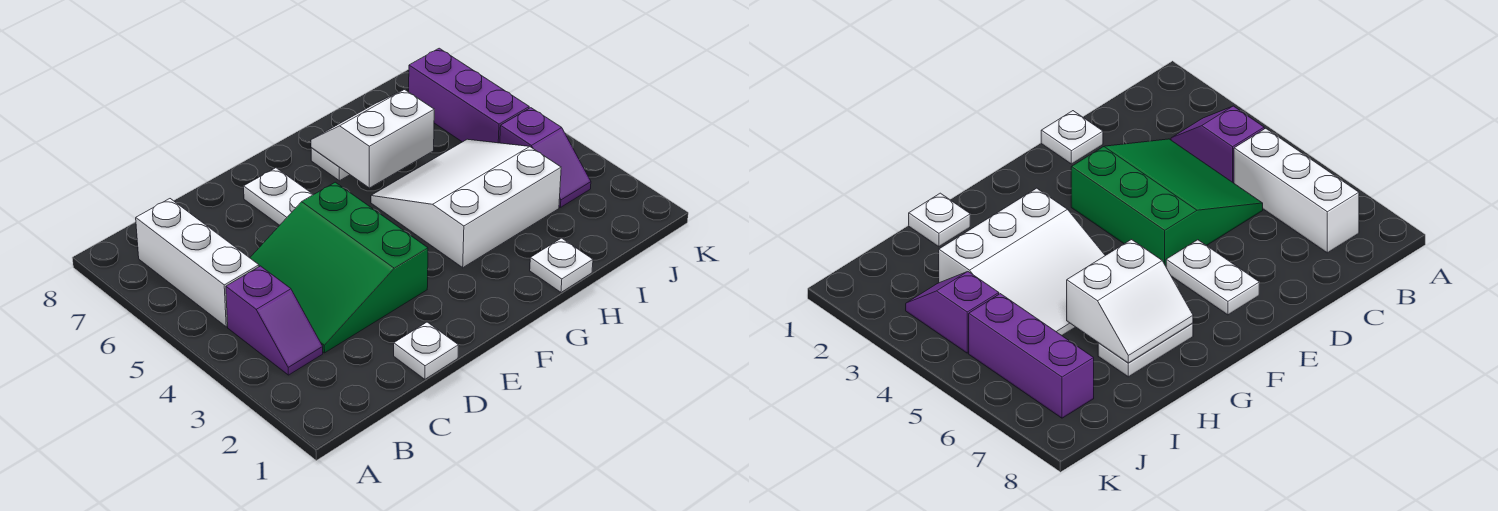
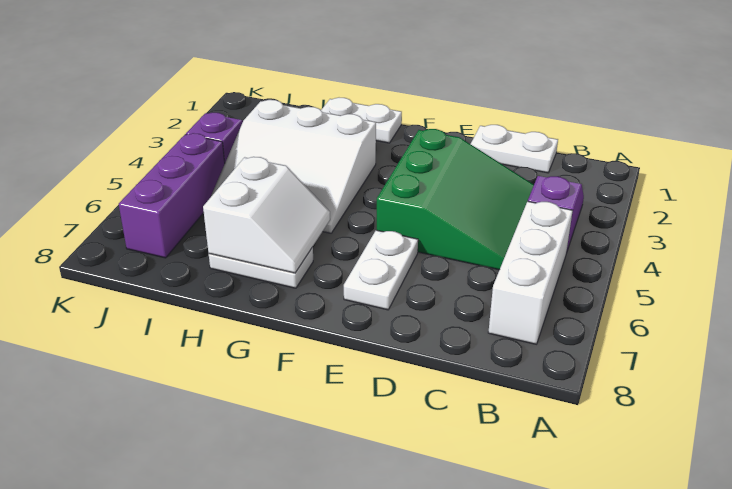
white 1x1 plate [394,322,458,379] -> white 1x2 plate [471,125,558,173]
white 2x2 slope [311,90,434,188] -> white 2x2 slope turned to [203,157,330,273]
white 1x1 plate [530,238,593,292] -> white 1x2 plate [321,98,402,143]

